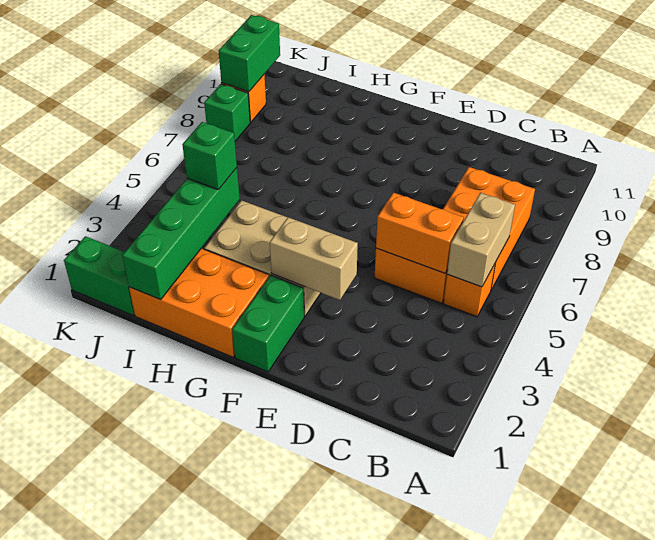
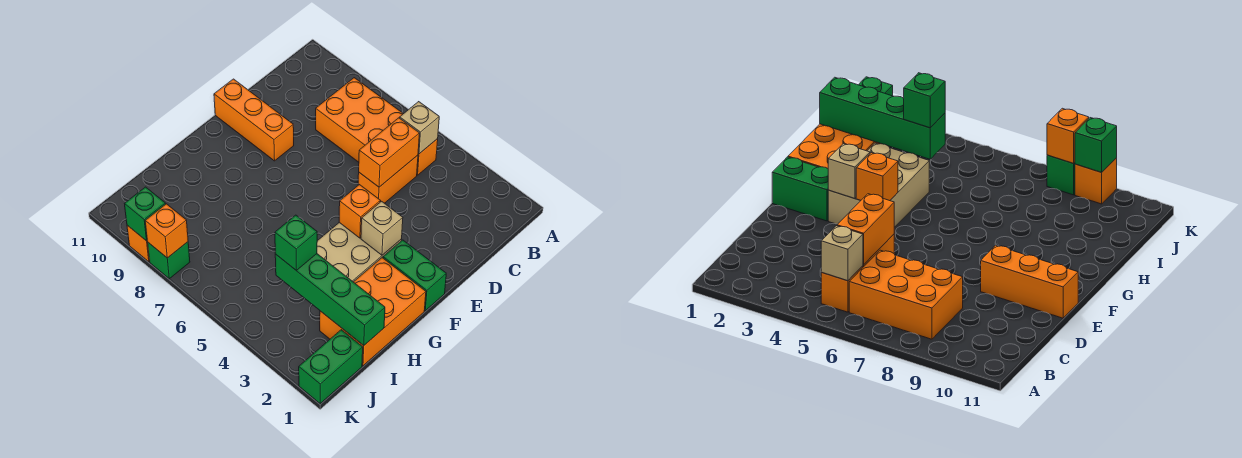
tan 1x2 brick [447,193,515,287] -> tan 1x1 brick [400,102,439,154]
tan 1x2 brick [270,217,358,300] -> tan 1x1 brick [361,201,403,255]
none -> orange 1x3 brick [214,79,294,161]
none -> orange 1x1 brick [339,185,380,238]
none -> orange 1x1 brick [145,204,188,258]
green 1x2 brick [218,15,280,92] -> green 1x1 brick [125,187,165,241]

